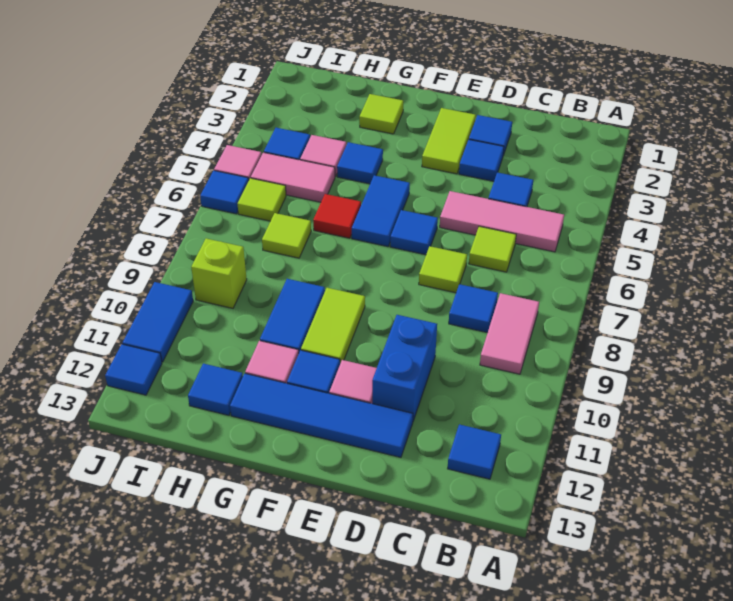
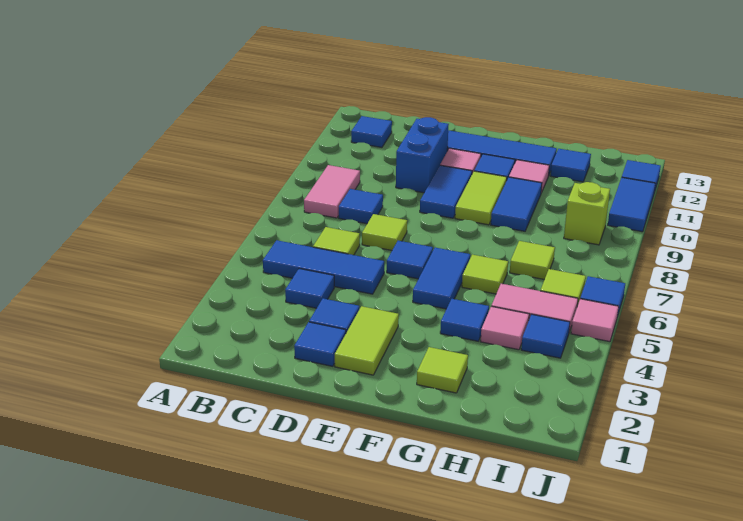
pink 1x3 tile [440,191,564,252] -> blue 1x3 tile [263,240,384,294]
none -> blue 1x2 tile [420,165,472,218]
red 1x1 tile [313,194,361,238] -> lime 1x1 tile [462,255,508,294]

